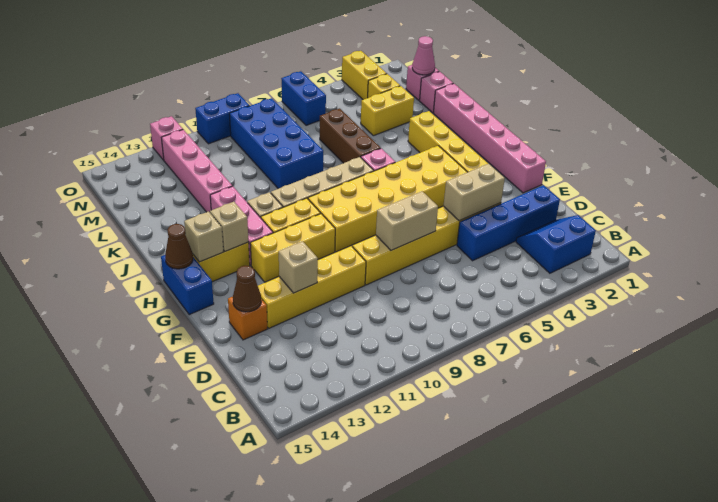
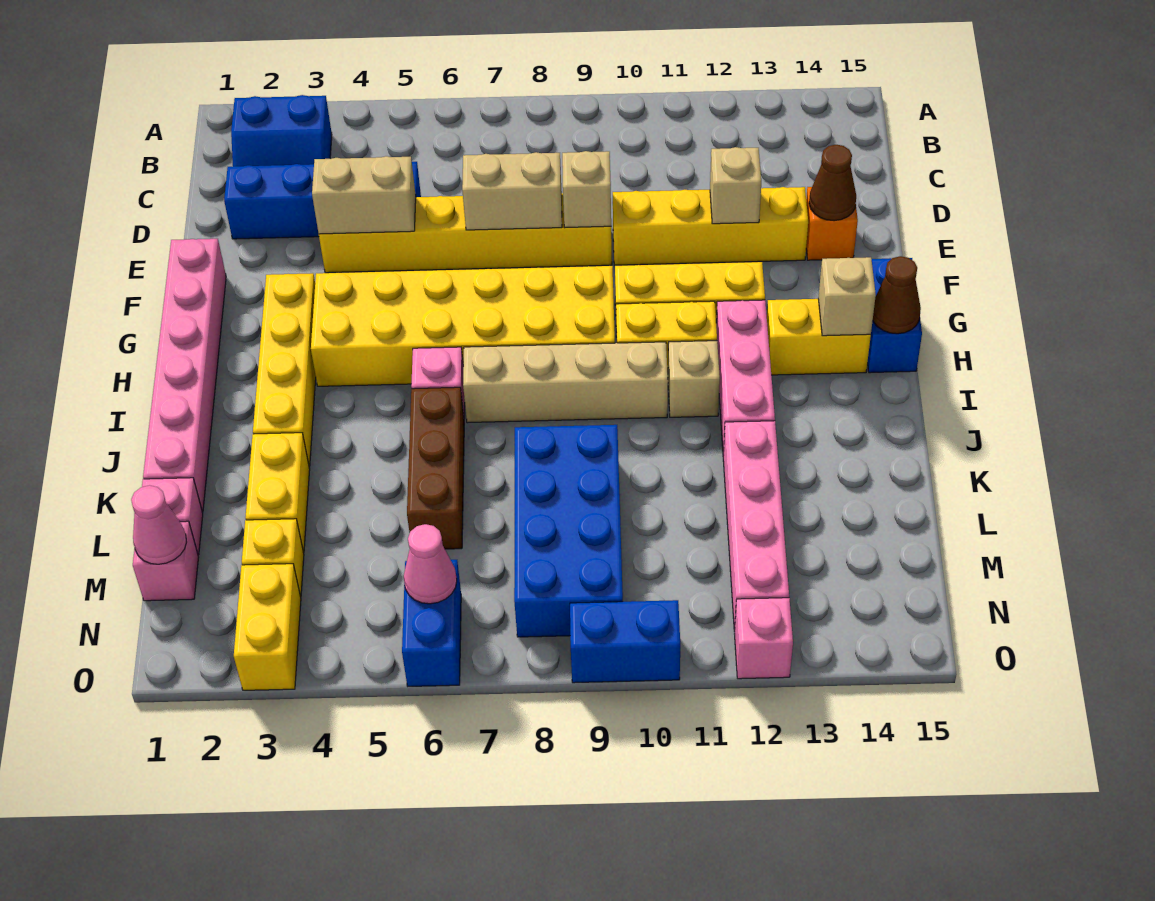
tan 1x1 brick [210,202,249,251] -> tan 1x1 brick moved to [562,151,611,227]
yellow 1x2 brick [361,86,414,136] -> yellow 1x2 brick turned to [245,433,310,553]
none -> pink 1x1 cone [404,524,457,604]

